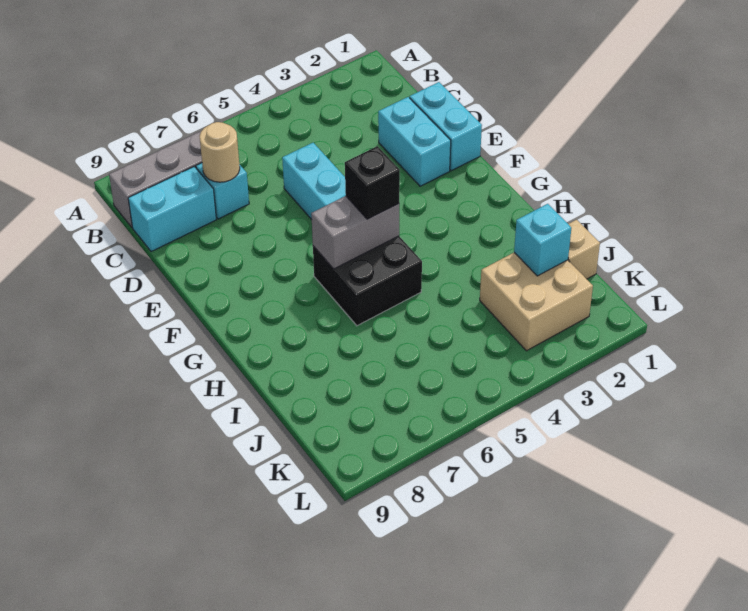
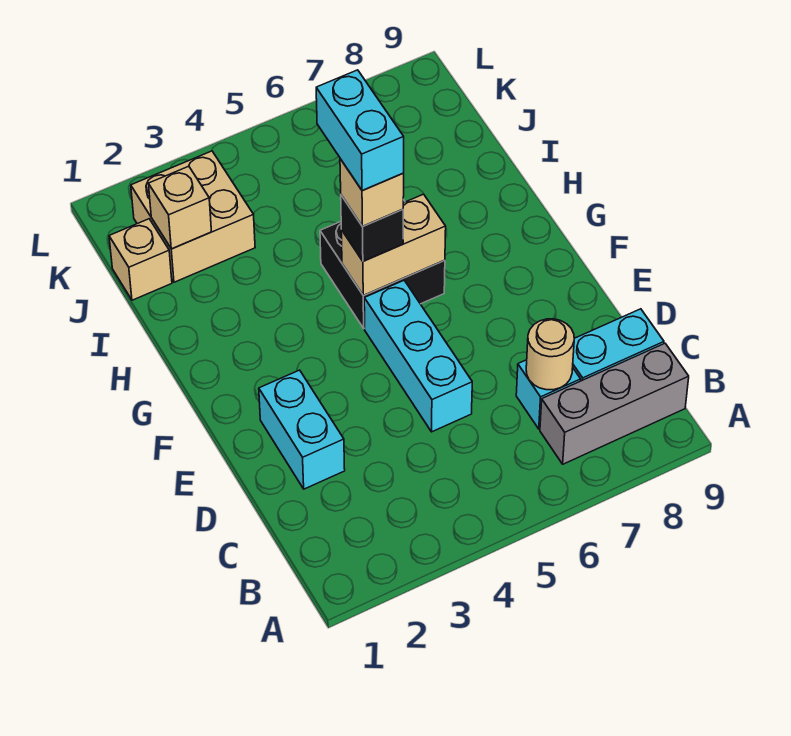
cyan 1x2 brick [410,82,482,171] -> cyan 1x2 brick moved to [316,70,404,190]
grey 1x2 brick [311,196,399,269] -> tan 1x2 brick [341,194,446,295]
none -> tan 1x1 brick [340,159,404,227]
cyan 1x1 brick [514,204,571,276] -> tan 1x1 brick [148,166,212,249]

